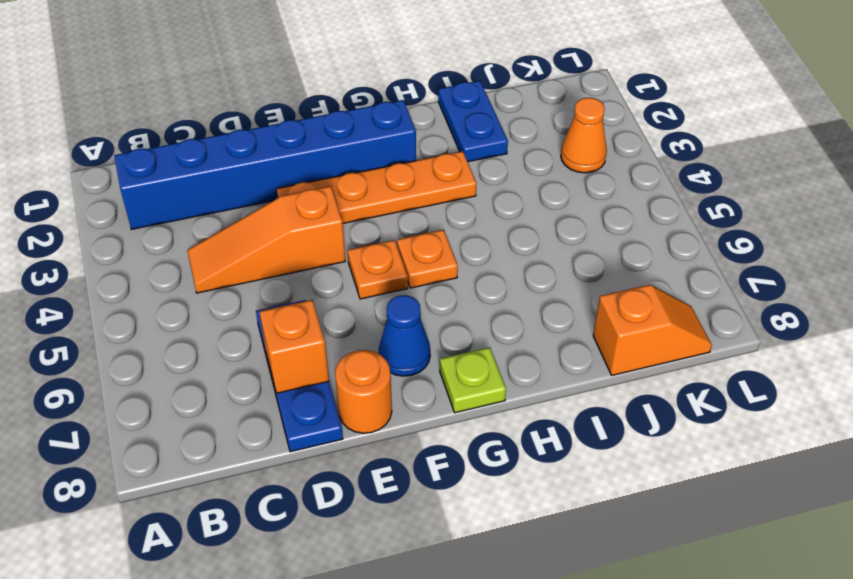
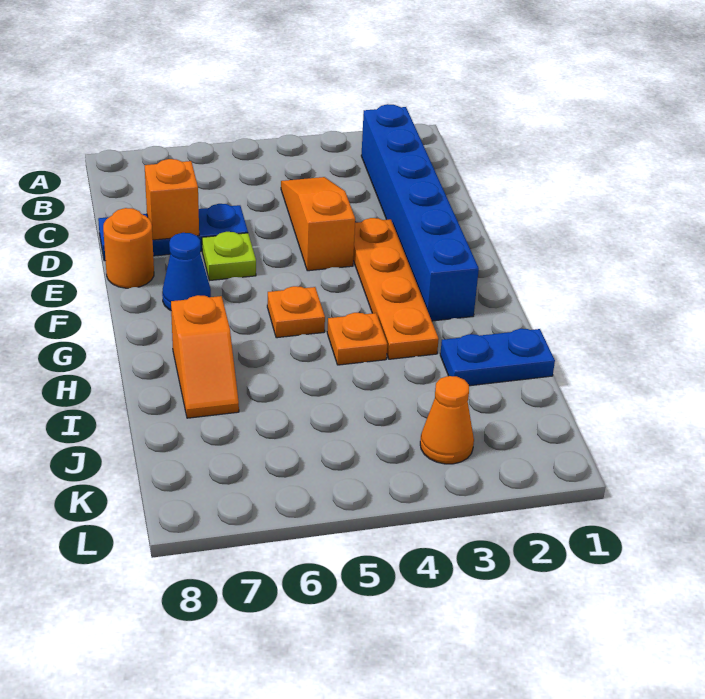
orange 1x1 plate [348,240,408,299] -> orange 1x1 plate moved to [327,313,387,365]
lime 1x1 plate [440,347,506,413] -> lime 1x1 plate moved to [202,232,256,281]
orange 1x2 slope [593,285,712,375] -> orange 1x2 slope moved to [171,295,239,418]

